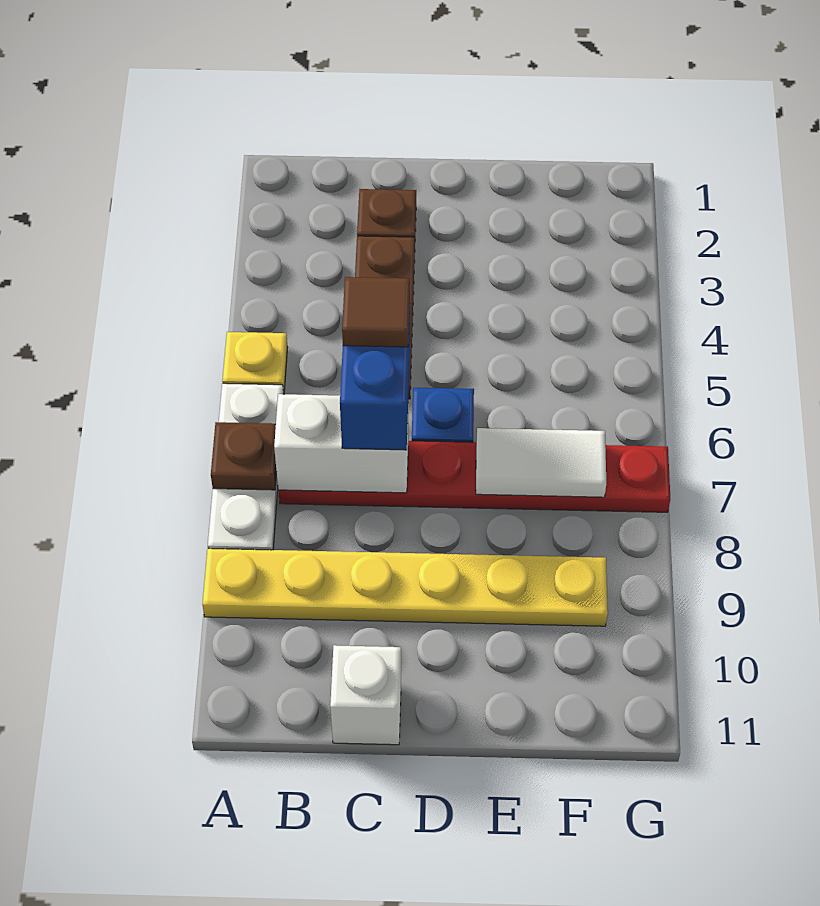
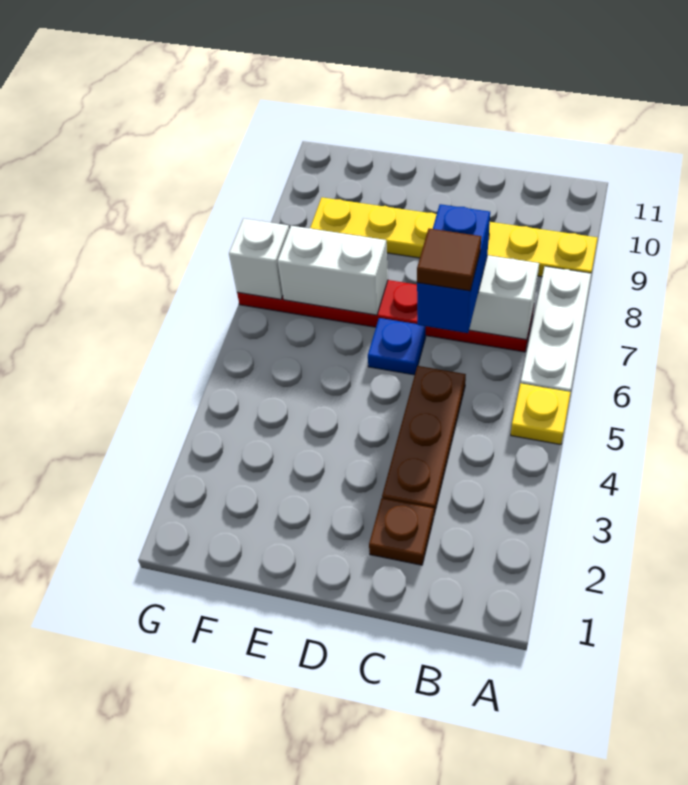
brown 1x1 plate [211,422,277,490] -> none
white 1x1 brick [330,645,401,745] -> white 1x1 brick moved to [229,218,289,299]
white 1x2 tile [476,428,606,497] -> white 1x2 brick [278,226,388,315]

